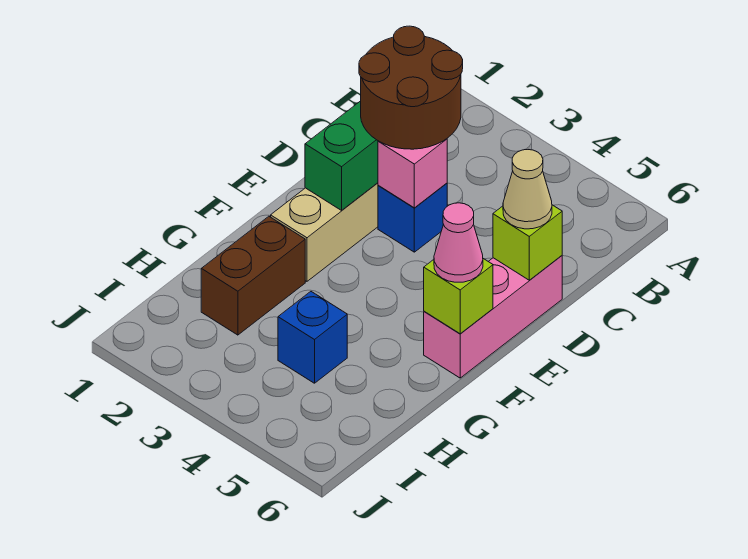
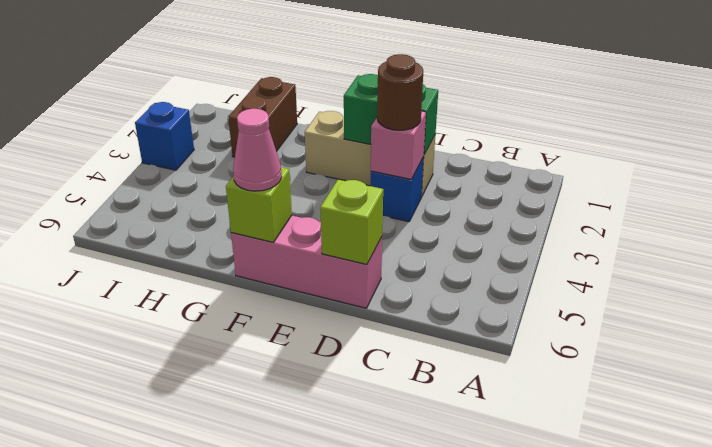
brown 2x2 round brick [359,26,463,149] -> brown 1x1 round brick [377,54,423,130]
tan 1x1 cone [503,150,552,229] -> none
brown 1x2 brick [201,216,305,335] -> brown 1x2 brick turned to [228,77,297,157]
blue 1x1 brick [278,292,347,383] -> blue 1x1 brick moved to [135,102,194,170]

